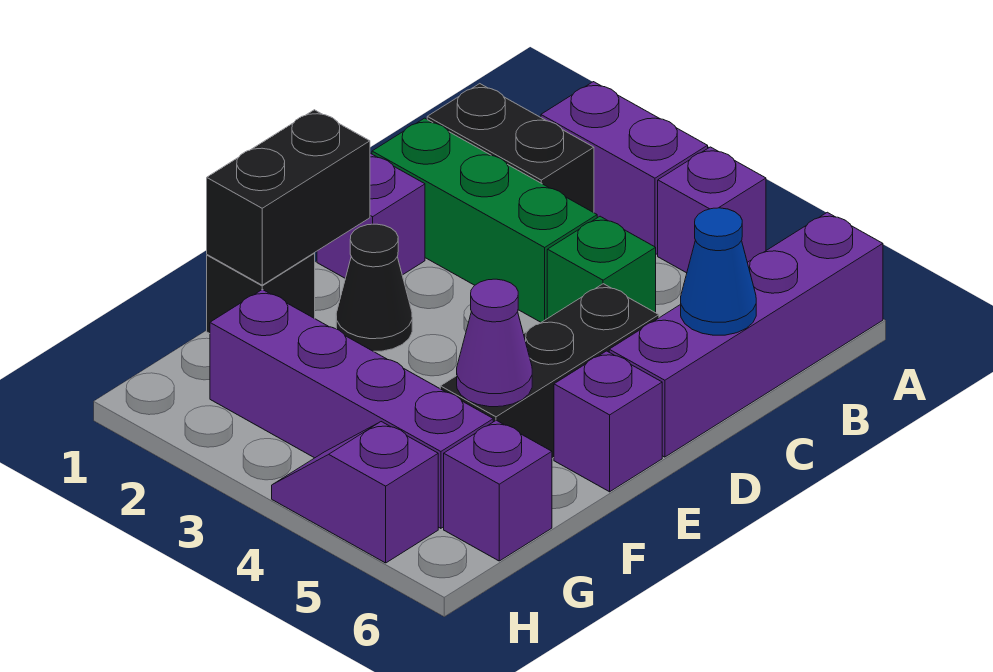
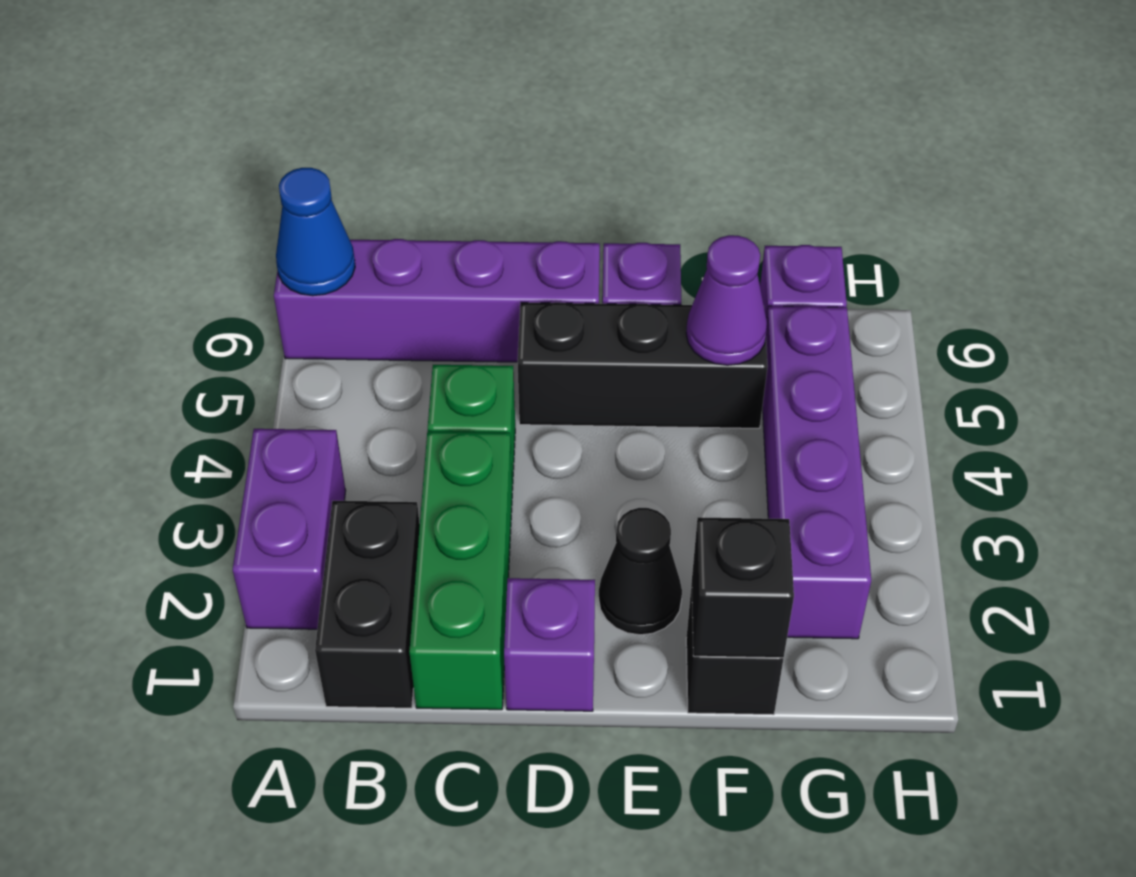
purple 1x1 brick [658,147,766,273] -> none
blue 1x1 cone [681,208,756,335] -> blue 1x1 cone moved to [276,168,355,296]
black 1x2 brick [207,110,370,285] -> black 1x1 brick [692,517,794,658]
purple 1x2 slope [272,422,438,563] -> none

